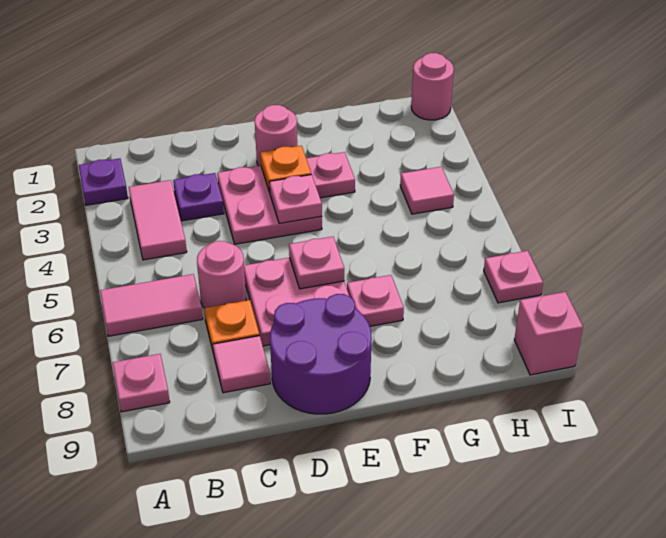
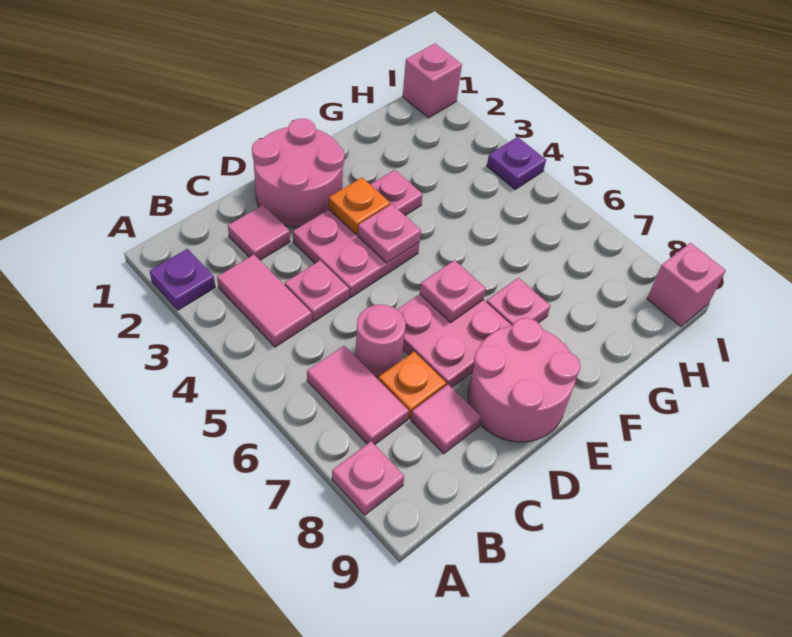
pink 1x2 tile [100,274,203,336] -> pink 1x2 tile turned to [307,346,409,445]
purple 1x1 plate [173,173,224,221] -> purple 1x1 plate moved to [487,137,546,189]
purple 2x2 round brick [270,294,372,414] -> pink 2x2 round brick [468,318,580,442]
pink 1x1 round brick [255,105,297,166] -> pink 2x2 round brick [252,119,345,227]
pink 1x1 tile [400,167,454,214] -> pink 1x1 tile moved to [228,205,290,260]
pink 1x1 round brick [411,53,454,120] -> pink 1x1 brick [403,44,462,118]
pink 1x1 plate [484,251,543,303] -> pink 1x1 plate moved to [285,261,349,322]

